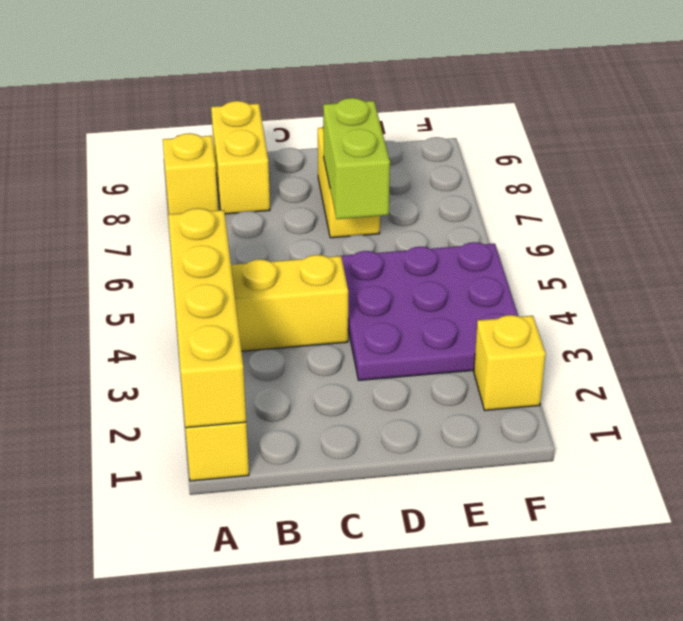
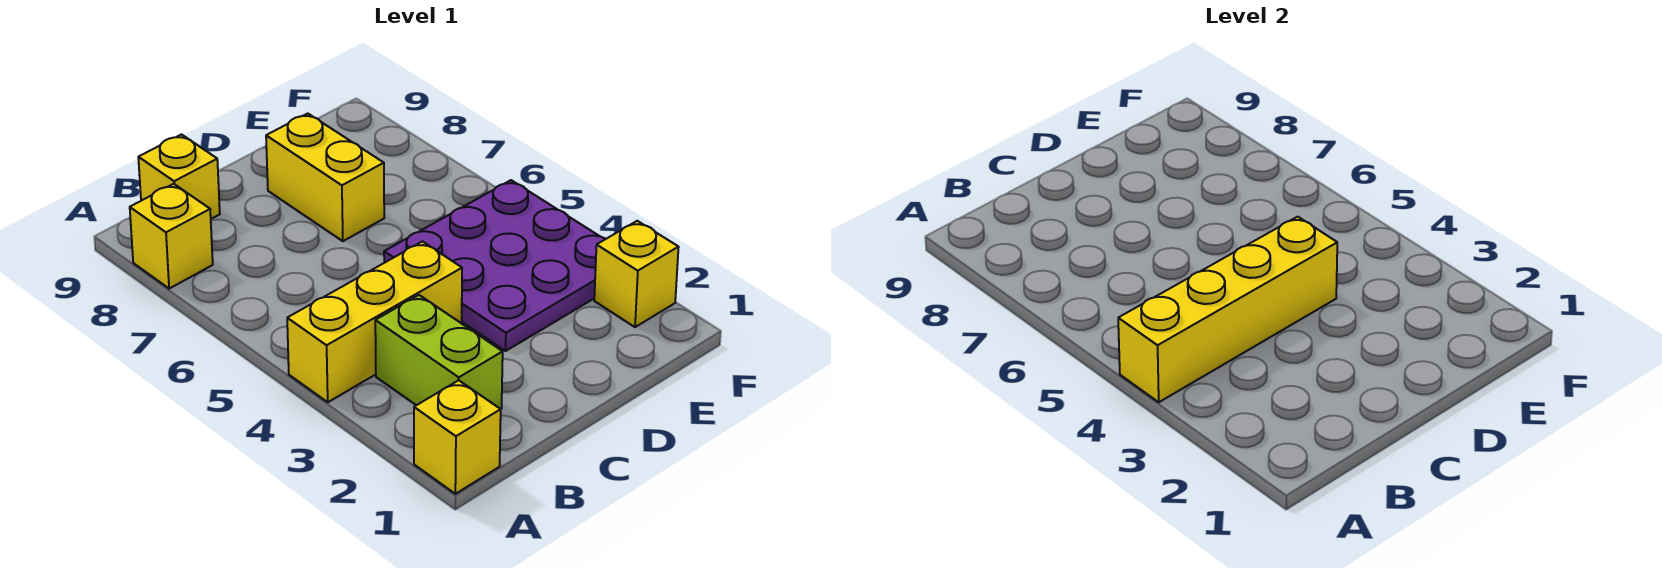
yellow 1x4 brick [168,208,246,428] -> yellow 1x4 brick turned to [1118,217,1337,402]
yellow 1x2 brick [211,101,270,214] -> yellow 1x1 brick [138,135,220,219]
lime 1x2 brick [323,98,390,219] -> lime 1x2 brick moved to [375,295,503,409]

